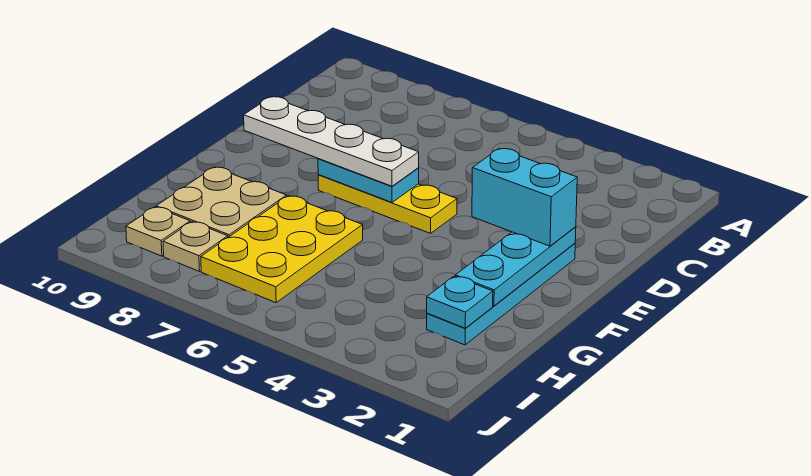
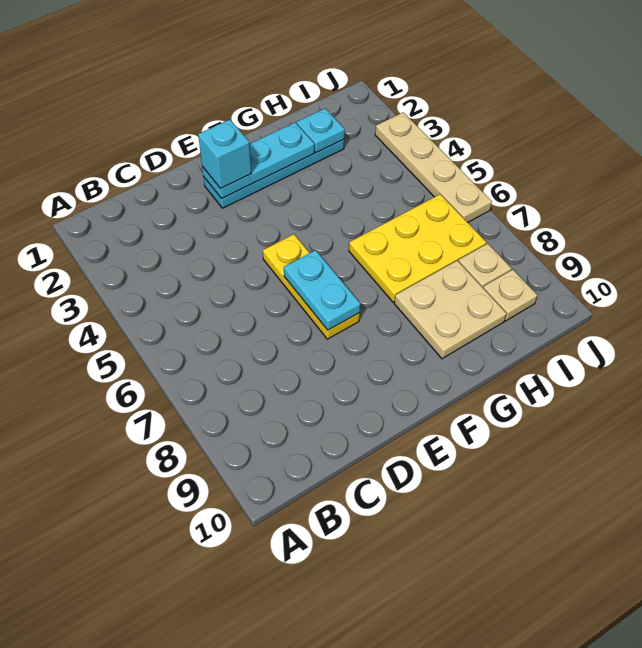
cyan 1x2 brick [472,149,577,246] -> cyan 1x1 brick [198,120,251,189]
white 1x4 plate [244,97,419,186] -> none
none -> tan 1x4 plate [375,112,492,222]

